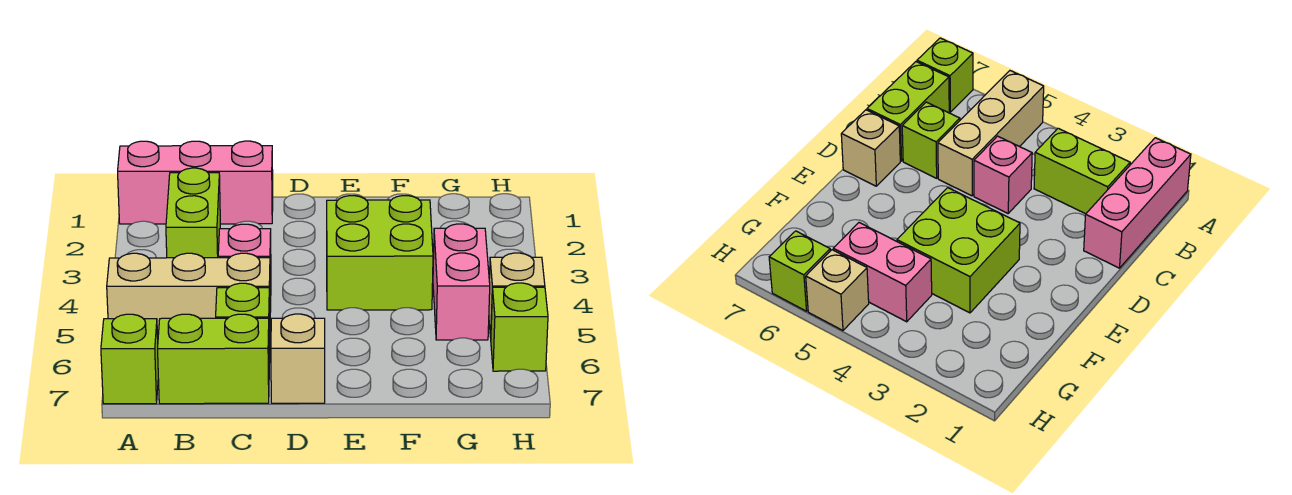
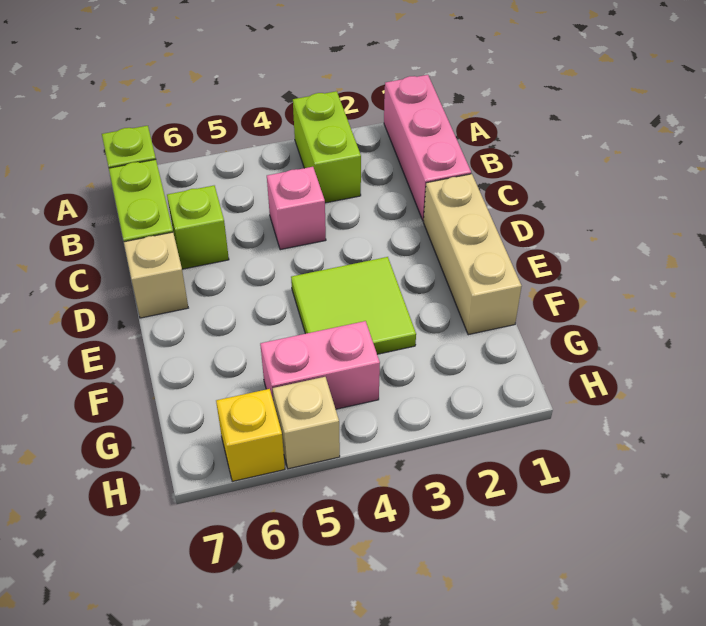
tan 1x3 brick [107,253,271,337] -> tan 1x3 brick moved to [423,174,522,335]
lime 1x2 brick [166,168,220,258] -> lime 1x2 brick turned to [293,91,361,203]
lime 2x2 brick [327,196,433,310] -> lime 2x2 tile [291,257,416,354]
lime 1x1 brick [491,283,548,371] -> yellow 1x1 brick [216,389,285,481]

